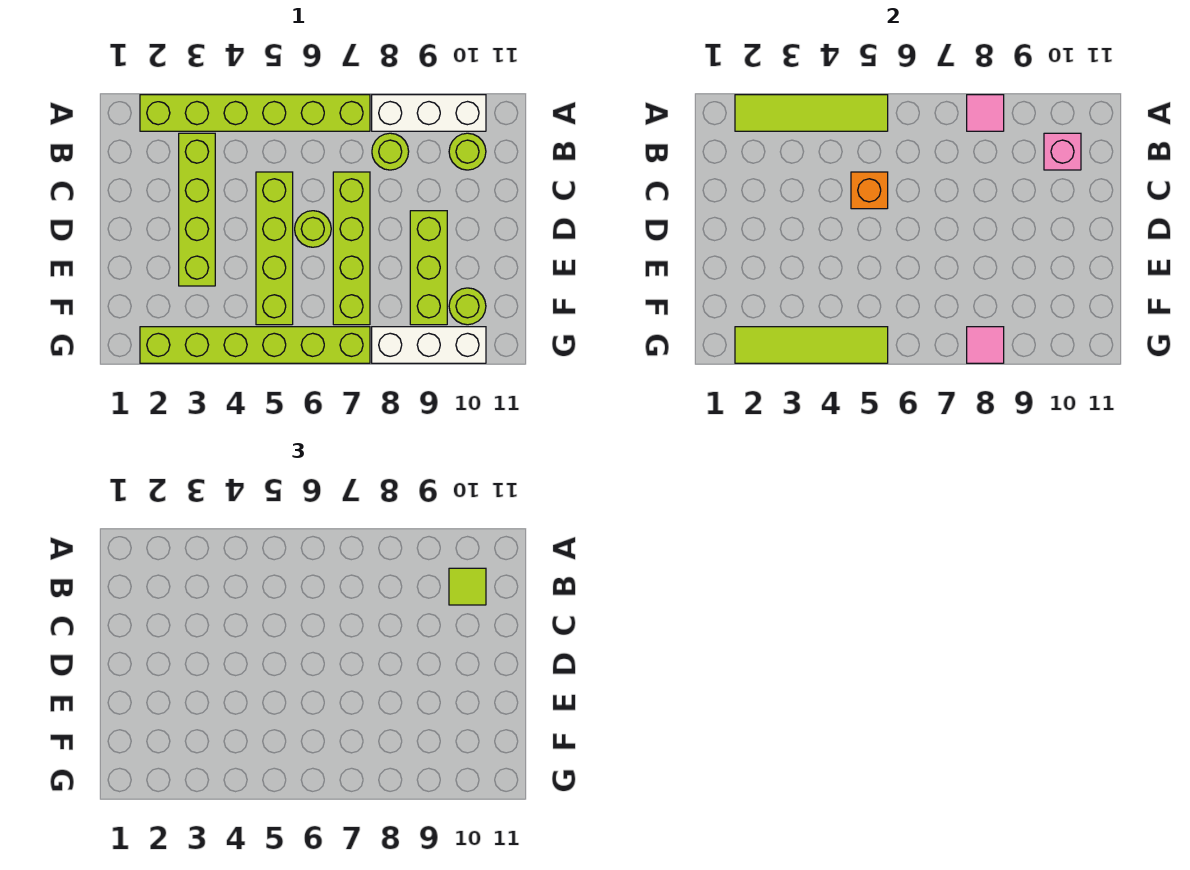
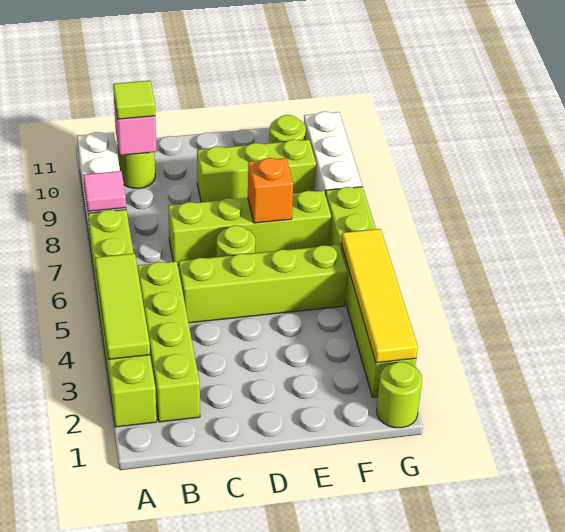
lime 1x4 tile [735,95,888,131] -> lime 1x3 tile [95,253,150,359]
lime 1x4 brick [179,133,215,286] -> lime 1x4 brick turned to [138,261,200,422]
lime 1x1 round brick [372,133,409,170] -> lime 1x1 round brick moved to [377,362,422,428]
orange 1x1 brick [851,172,888,209] -> orange 1x1 brick moved to [248,158,293,223]
lime 1x4 tile [735,327,888,363] -> yellow 1x4 tile [342,229,418,363]
pink 1x1 tile [967,327,1004,363] -> none

